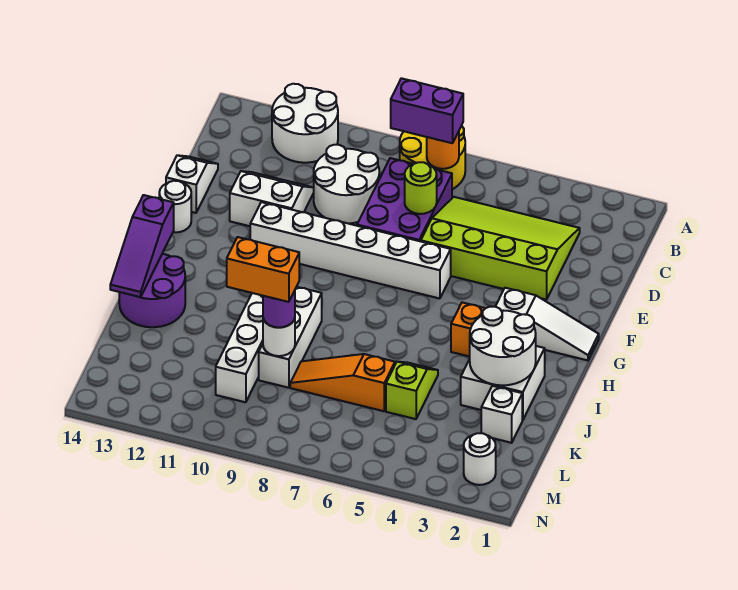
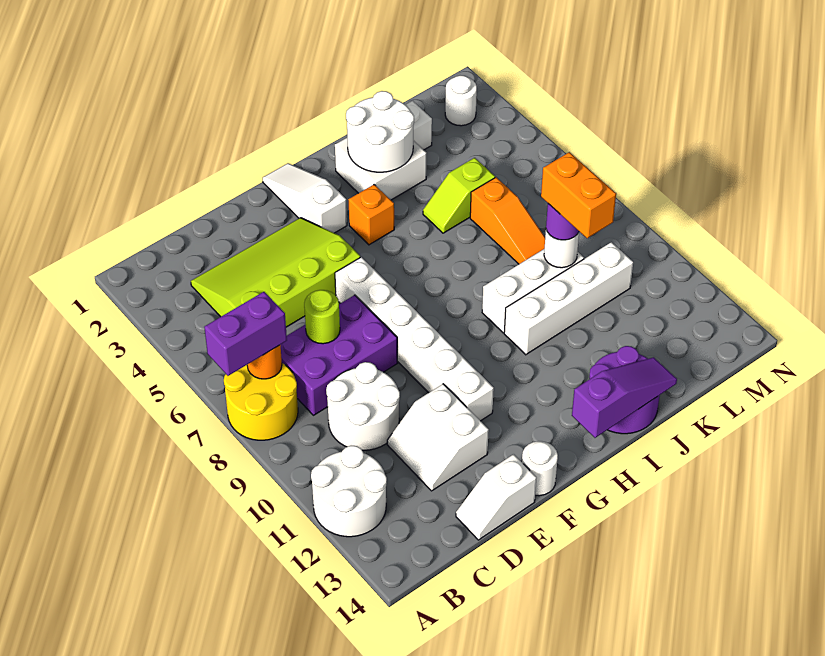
purple 1x2 brick [391,78,463,143] -> purple 1x2 brick turned to [204,292,287,376]
lime 3x4 slope [421,197,580,300] -> lime 3x4 slope turned to [191,218,360,327]

